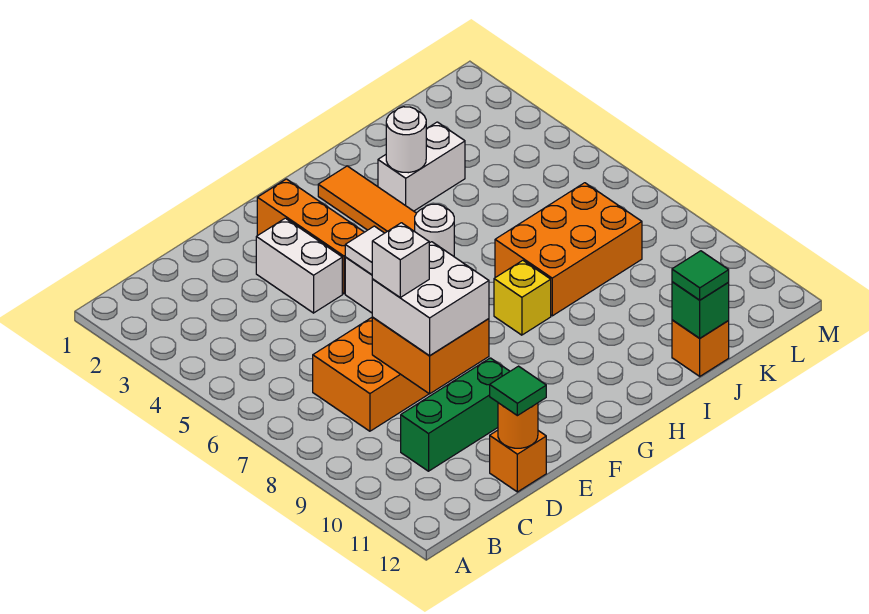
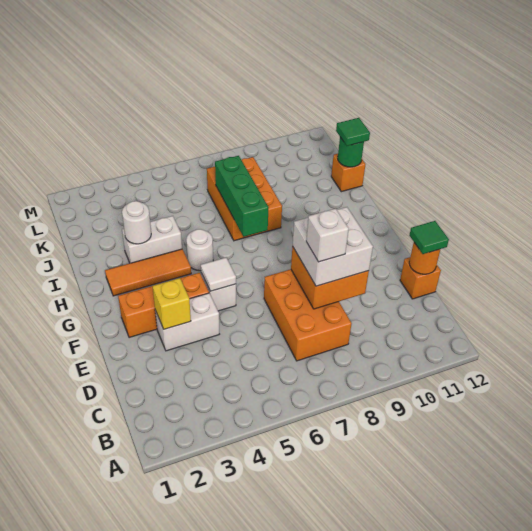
green 1x3 brick [401,358,510,471] -> green 1x3 brick moved to [215,156,269,237]
yellow 1x1 brick [494,260,551,335] -> yellow 1x1 brick moved to [153,278,191,329]
white 1x2 brick [378,122,465,211] -> white 1x2 brick turned to [122,216,182,263]
green 1x1 brick [672,282,729,338] -> green 1x1 round brick [338,137,364,167]

